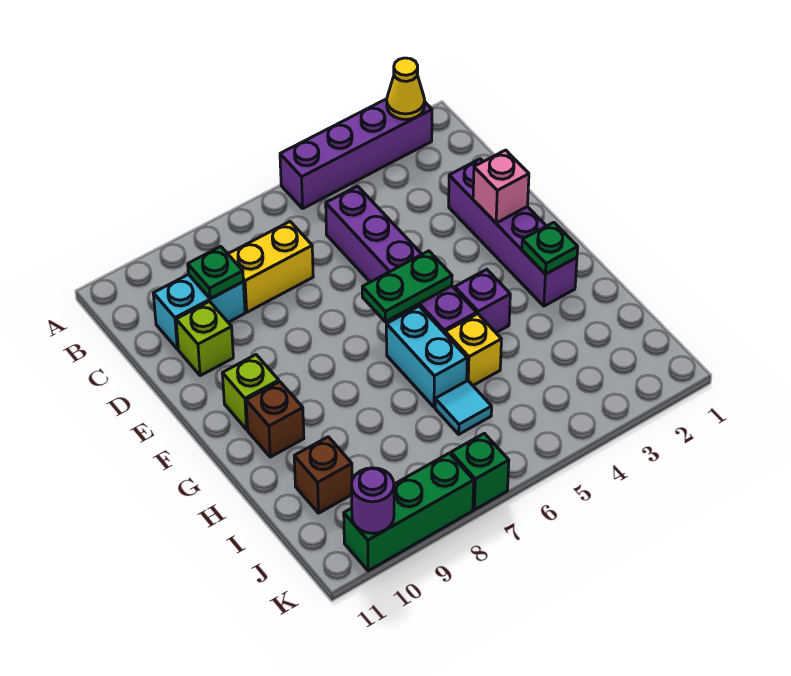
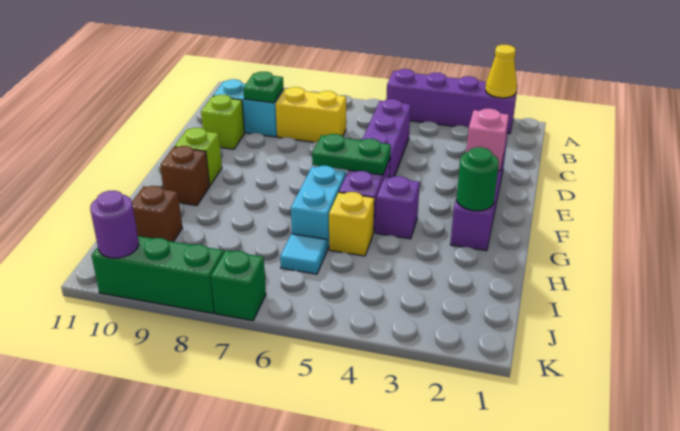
green 1x1 plate [522,222,578,274] -> green 1x1 round brick [457,147,499,211]

